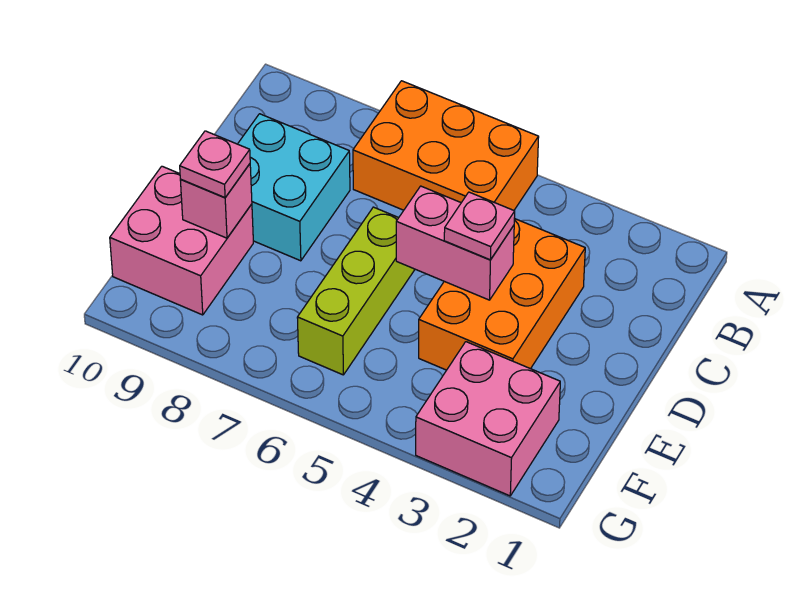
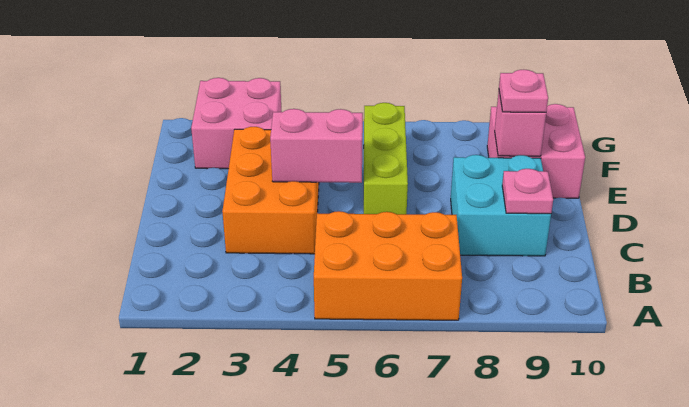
pink 1x1 plate [444,192,515,260] -> pink 1x1 plate moved to [502,169,553,214]

